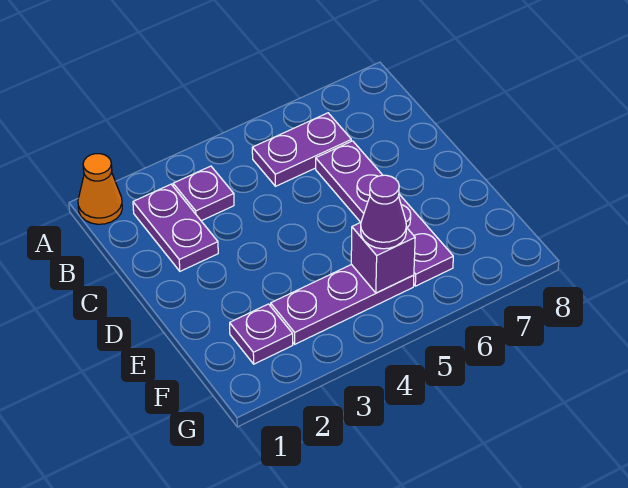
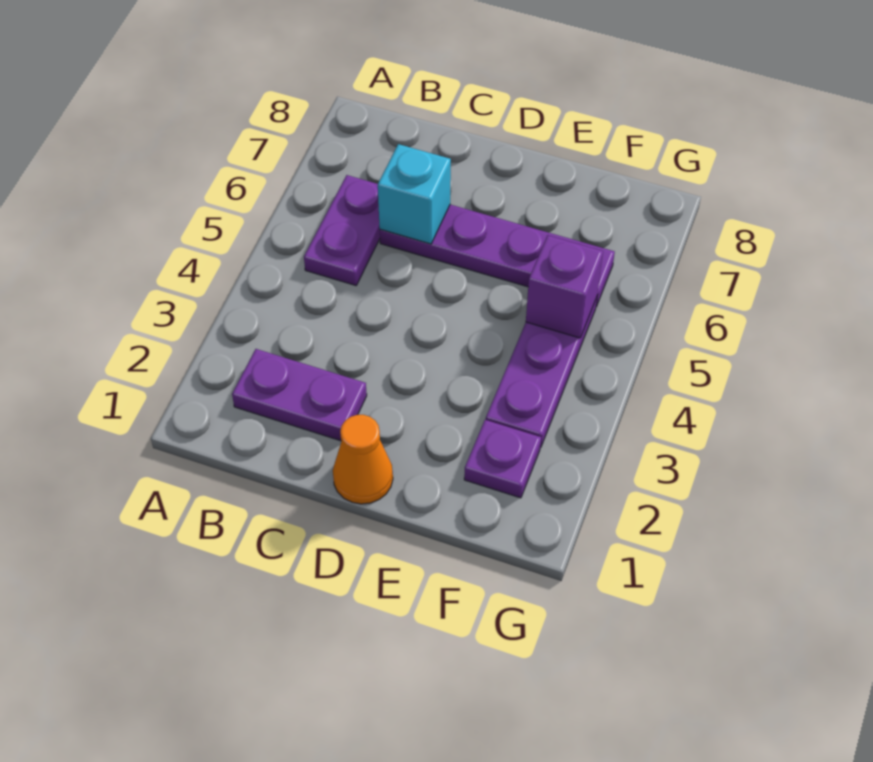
orange 1x1 cone [78,154,122,224] -> orange 1x1 cone moved to [333,415,393,504]
purple 1x1 plate [173,166,234,221] -> none
none -> cyan 1x1 brick [378,144,451,244]
purple 1x1 cone [361,175,407,249] -> none

